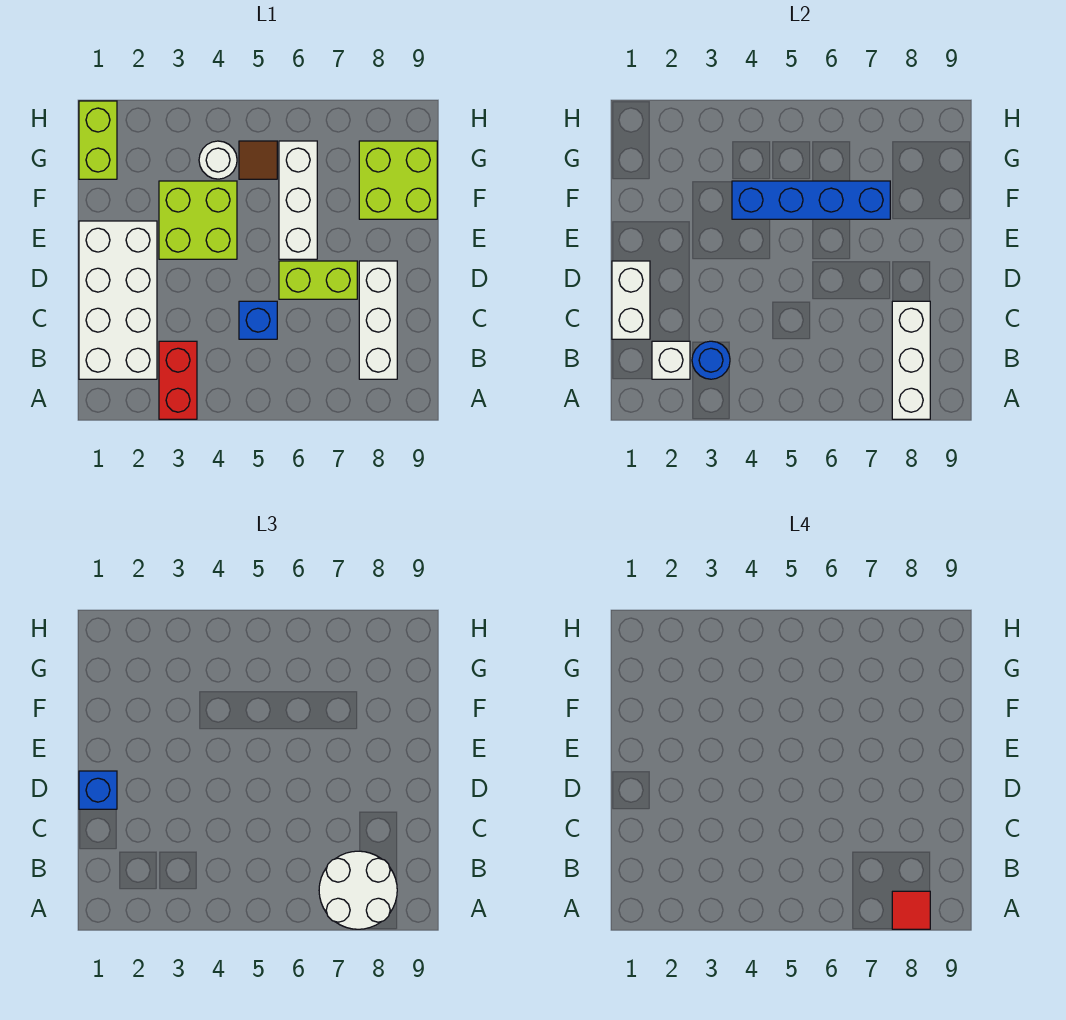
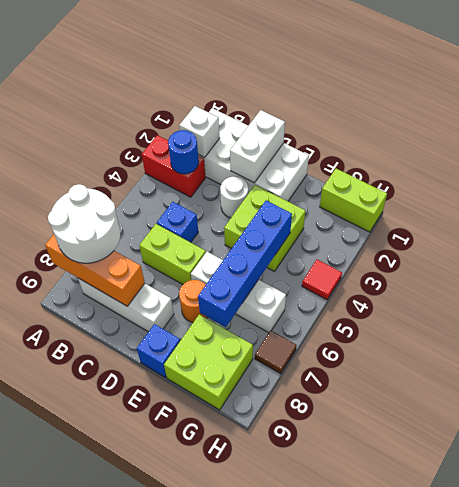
white 1x3 brick [892,301,930,419] -> orange 1x3 brick [45,235,145,306]
red 1x1 tile [892,891,930,929] -> red 1x1 tile moved to [302,260,342,300]
white 1x2 brick [612,261,650,339] -> white 1x2 brick turned to [230,110,285,183]
blue 1x1 brick [79,771,117,809] -> blue 1x1 brick moved to [137,324,180,377]
lime 1x2 brick [279,261,357,299] -> lime 1x2 brick turned to [139,224,206,284]
none -> orange 1x1 round brick [179,280,207,322]
white 1x1 round brick [199,141,237,179] -> white 1x1 round brick moved to [220,176,248,218]
brown 1x1 tile [239,141,277,179] -> brown 1x1 tile moved to [255,331,296,374]

